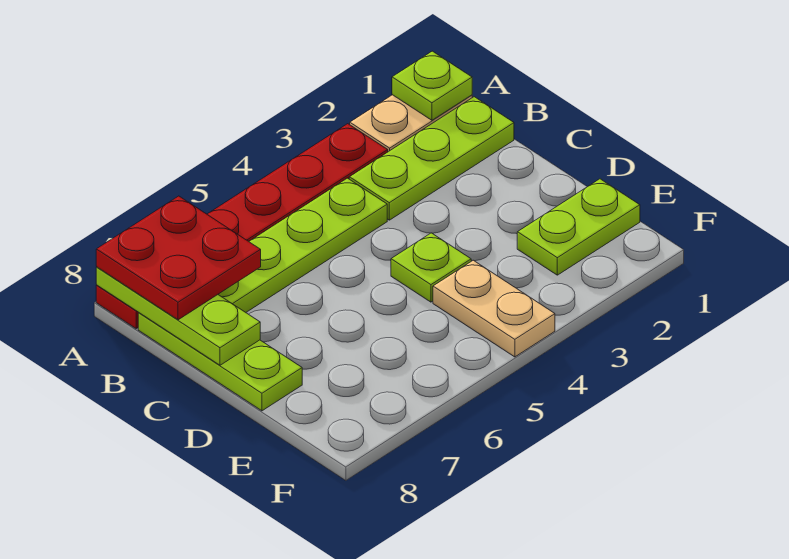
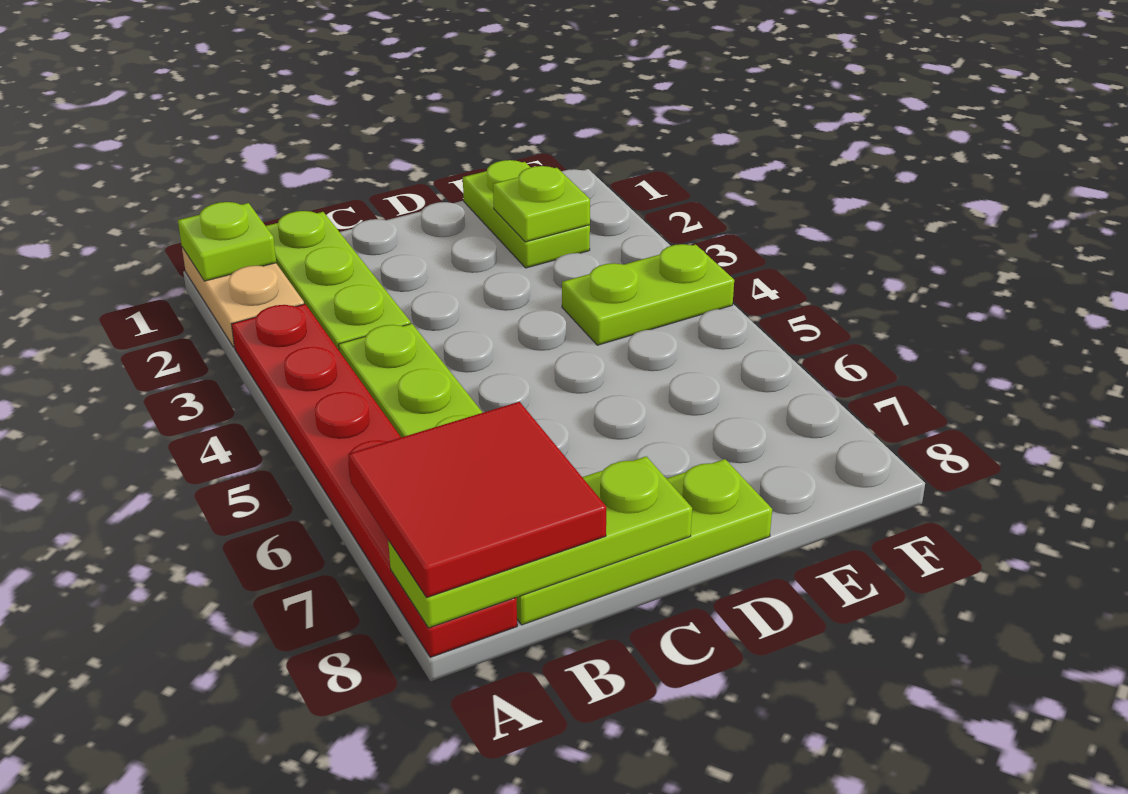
red 2x2 plate [96,196,261,320] -> red 2x2 tile [348,402,607,597]
lime 1x1 plate [391,233,471,302] -> lime 1x1 plate moved to [493,166,590,242]
tan 1x2 plate [433,260,555,357] -> lime 1x2 plate [562,244,734,345]

